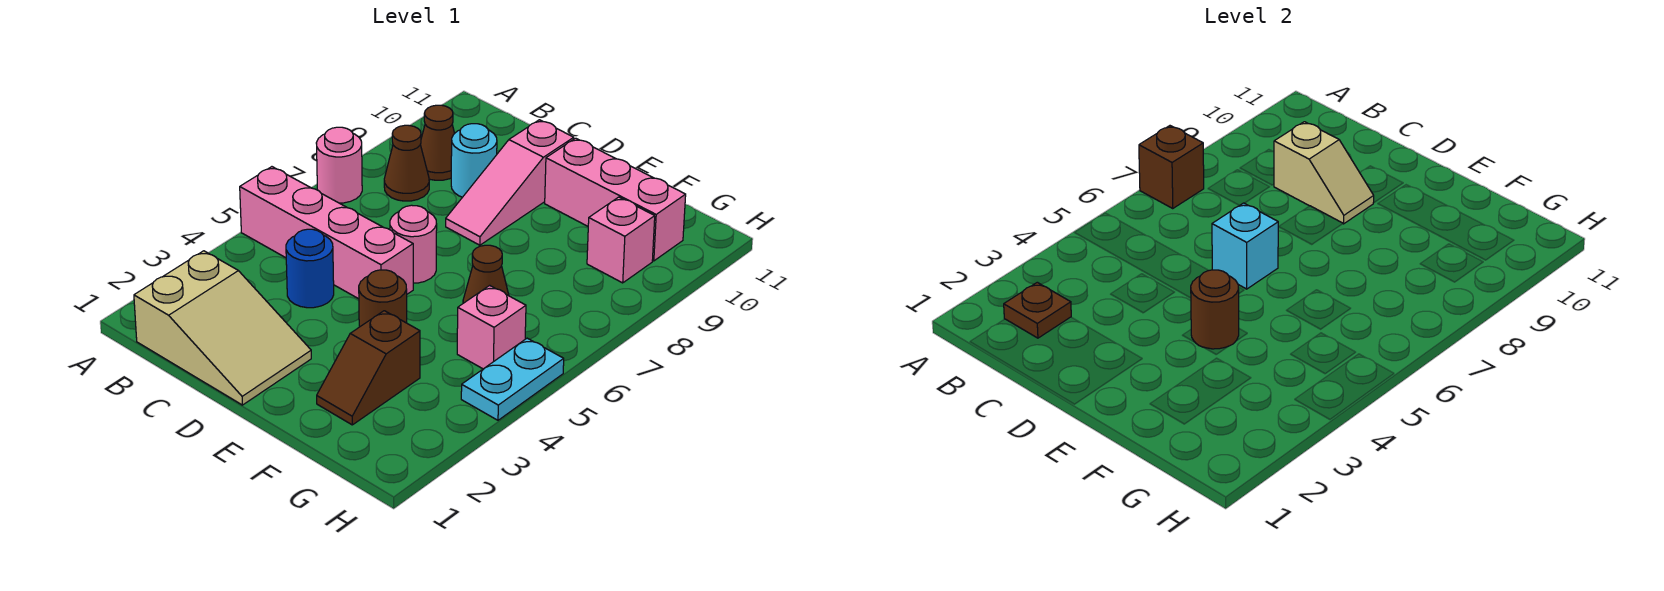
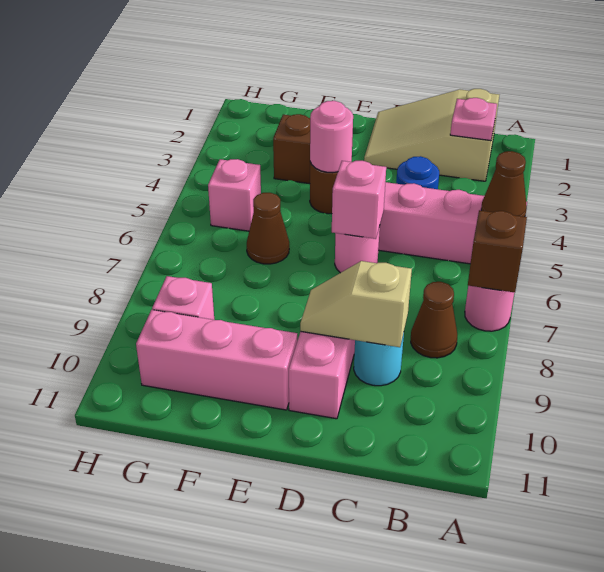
brown 1x1 plate [1004,282,1071,338] -> pink 1x1 plate [450,98,497,141]
brown 1x1 cone [420,105,455,180] -> brown 1x1 cone moved to [481,151,527,217]
cyan 1x1 brick [1212,203,1278,289] -> pink 1x1 brick [332,161,386,239]
brown 1x1 round brick [1191,270,1239,349] -> pink 1x1 round brick [310,101,353,172]
cyan 1x2 plate [461,338,564,420] -> none

